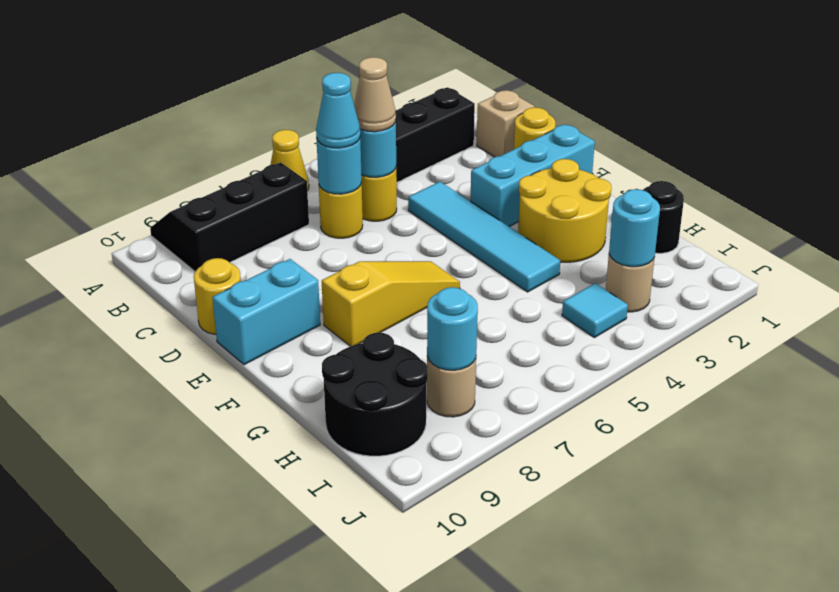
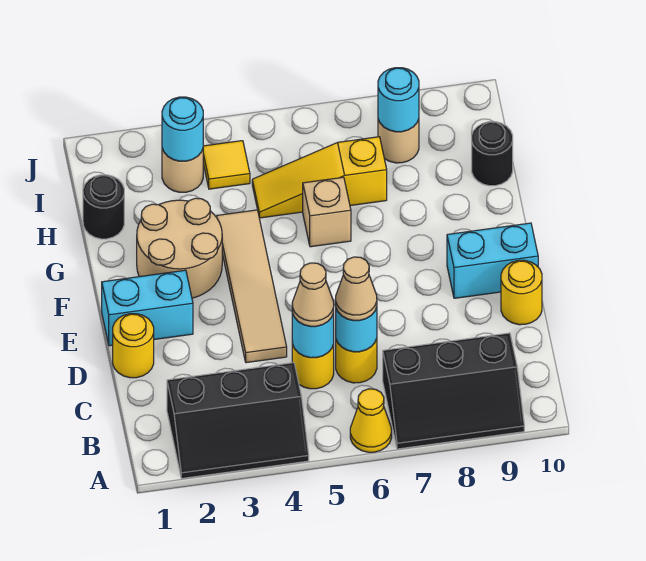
tan 1x1 brick [477,90,534,157] -> tan 1x1 brick moved to [303,177,351,247]
cyan 1x1 cone [316,73,360,148] -> tan 1x1 cone [336,257,377,320]
cyan 1x4 tile [408,182,560,292] -> tan 1x4 tile [217,210,287,363]
cyan 1x3 brick [470,124,595,227] -> cyan 1x2 brick [102,270,193,346]
yellow 2x2 round brick [518,159,611,262] -> tan 2x2 round brick [137,198,222,298]
yellow 1x3 slope [322,261,460,346] -> yellow 1x3 slope moved to [252,137,387,218]
black 2x2 round brick [322,333,428,456] -> black 1x1 round brick [472,122,513,186]
cyan 1x1 tile [562,283,628,338] -> yellow 1x1 tile [203,141,250,189]

